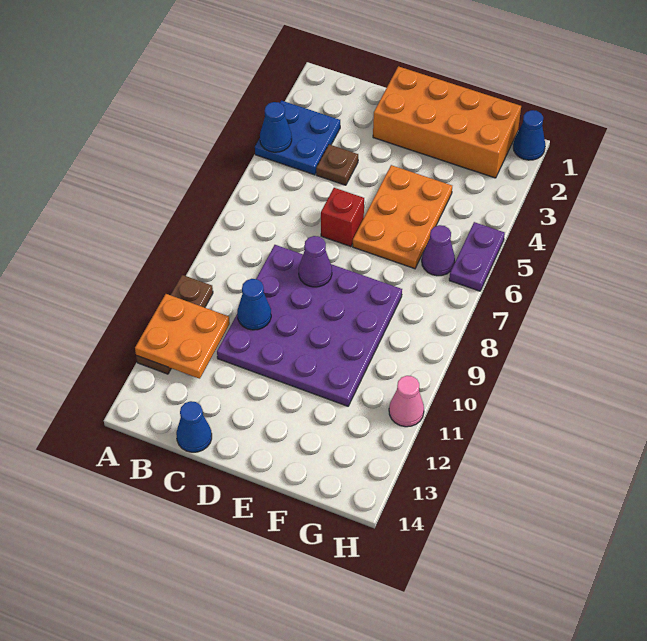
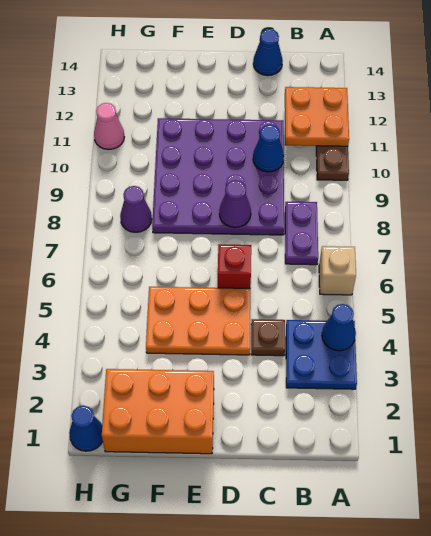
none -> tan 1x1 brick [319,246,356,295]
orange 2x4 brick [373,66,521,178] -> orange 2x3 brick [102,369,214,454]
orange 2x3 plate [353,165,452,269] -> orange 2x3 plate turned to [146,287,250,355]
purple 1x1 cone [422,225,455,276] -> purple 1x1 cone moved to [120,186,152,232]
purple 1x2 plate [449,222,505,291] -> purple 1x2 plate moved to [285,202,318,265]

